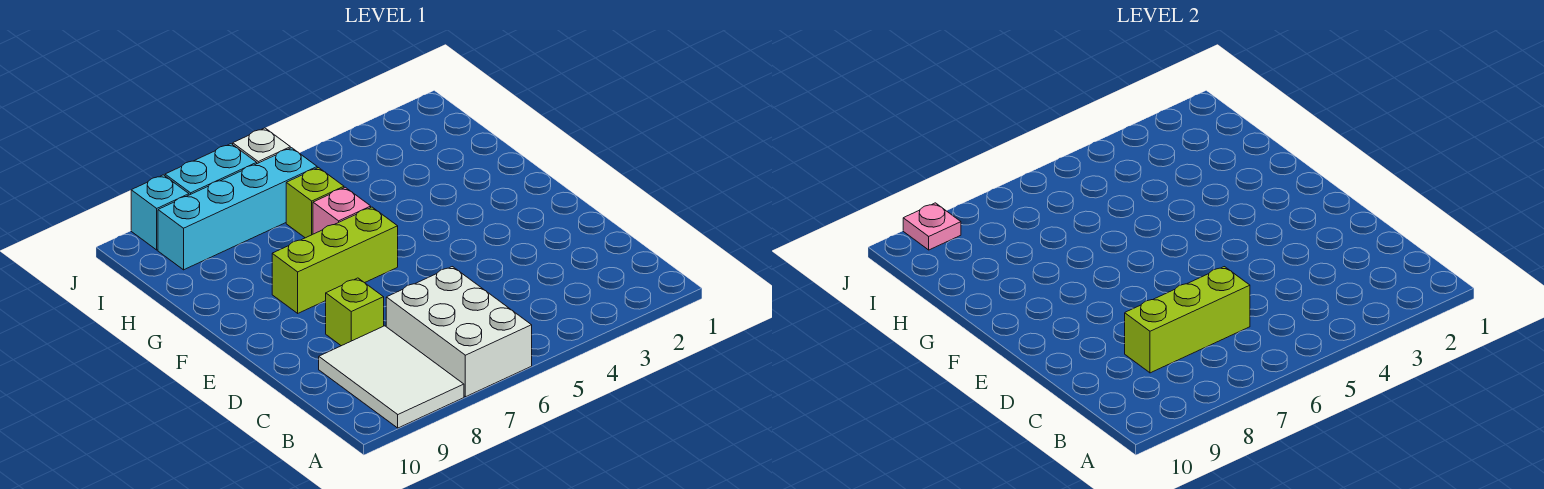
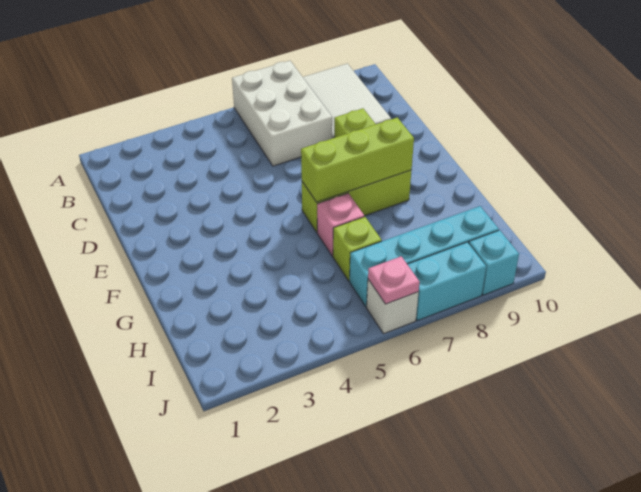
lime 1x3 brick [1125,267,1250,373] -> lime 1x3 brick moved to [301,117,414,202]
pink 1x1 plate [903,203,961,250] -> pink 1x1 plate moved to [368,256,420,304]

